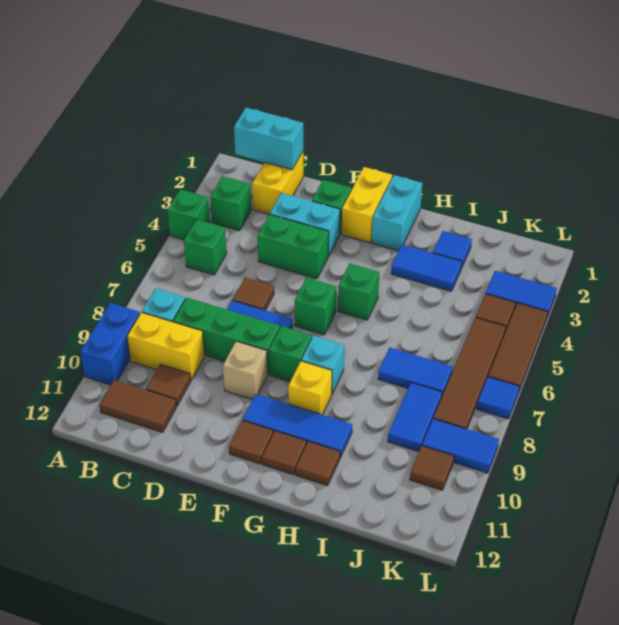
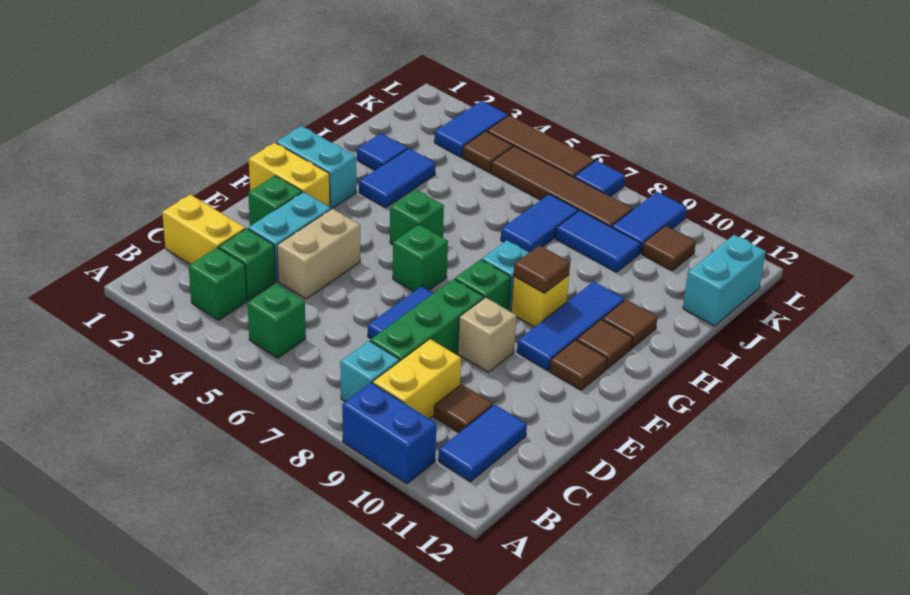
green 1x1 brick [168,189,210,240] -> green 1x1 brick moved to [219,228,276,300]
cyan 1x2 brick [234,108,303,170] -> cyan 1x2 brick moved to [683,235,766,326]
brown 1x2 tile [99,380,177,432] -> blue 1x2 tile [438,404,527,482]
green 1x2 brick [258,214,329,279] -> tan 1x2 brick [277,209,360,299]
brown 1x1 tile [233,277,274,310] -> brown 1x1 tile moved to [514,245,570,293]

